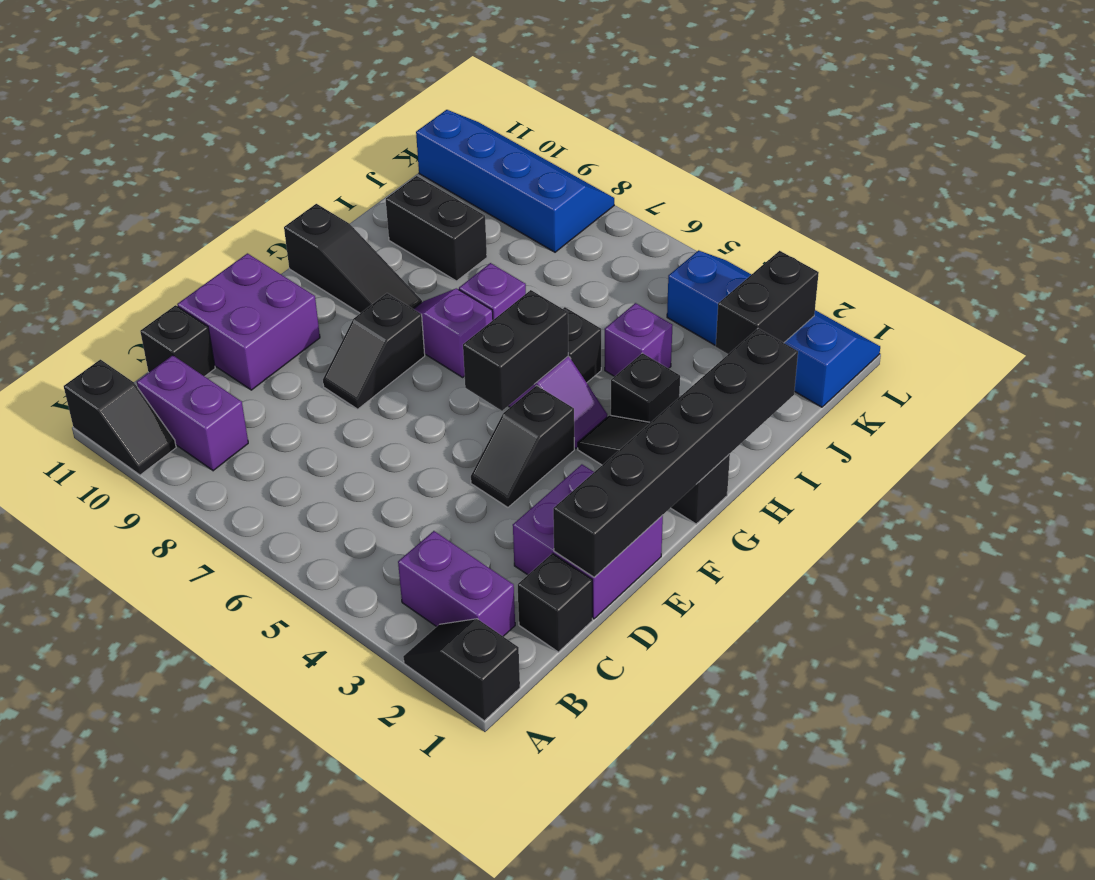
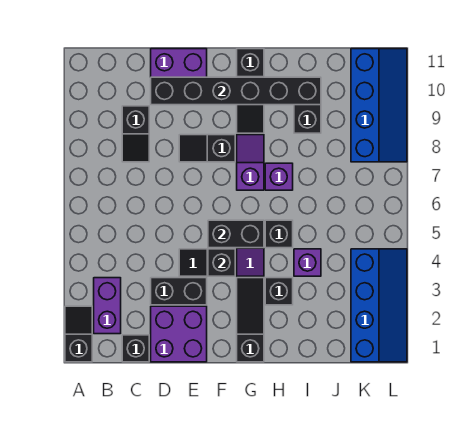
black 1x2 slope [64,360,176,475] -> black 1x2 slope moved to [122,106,149,162]
purple 1x2 brick [137,355,248,471] -> none
black 1x1 brick [140,305,215,376] -> black 1x1 brick moved to [208,249,235,276]
black 1x6 brick [553,329,798,577] -> black 1x6 brick moved to [151,77,321,105]
black 1x2 brick [716,251,819,354] -> black 1x2 brick moved to [151,278,207,305]

